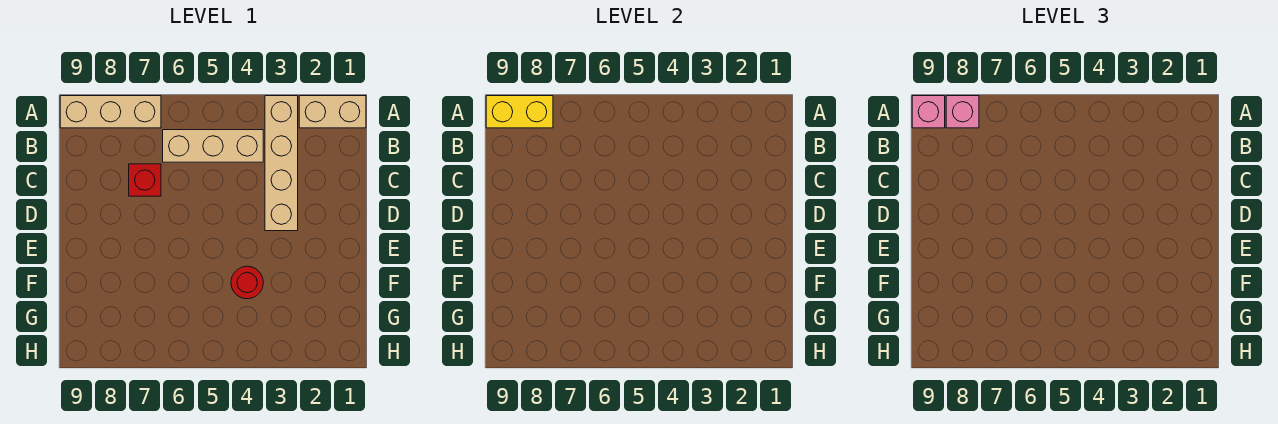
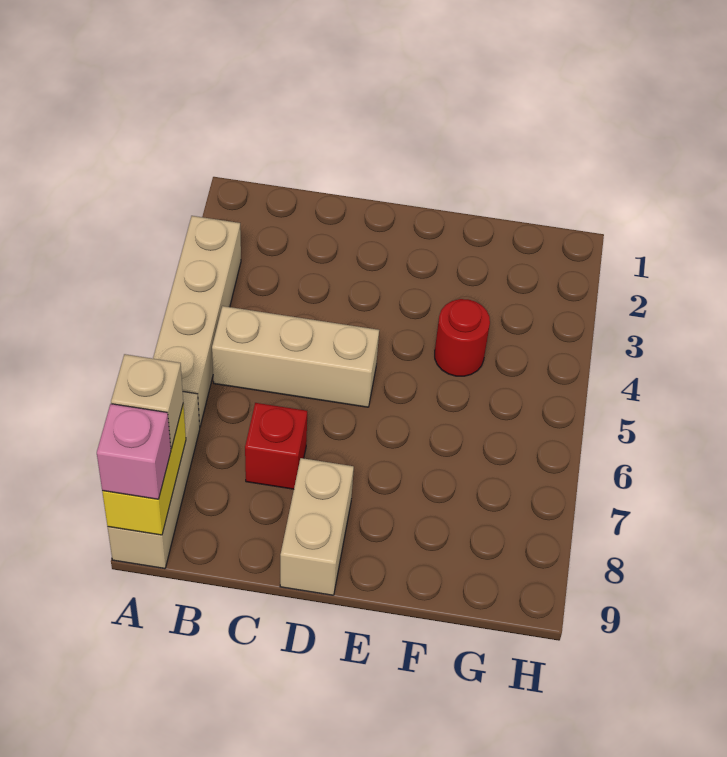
tan 1x2 brick [299,96,366,128] -> tan 1x2 brick moved to [280,458,354,595]
tan 1x4 brick [265,96,298,231] -> tan 1x4 brick turned to [153,216,241,426]
pink 1x1 brick [946,96,979,128] -> tan 1x1 brick [111,354,183,448]
tan 1x3 brick [163,130,263,162] -> tan 1x3 brick turned to [212,306,379,407]

